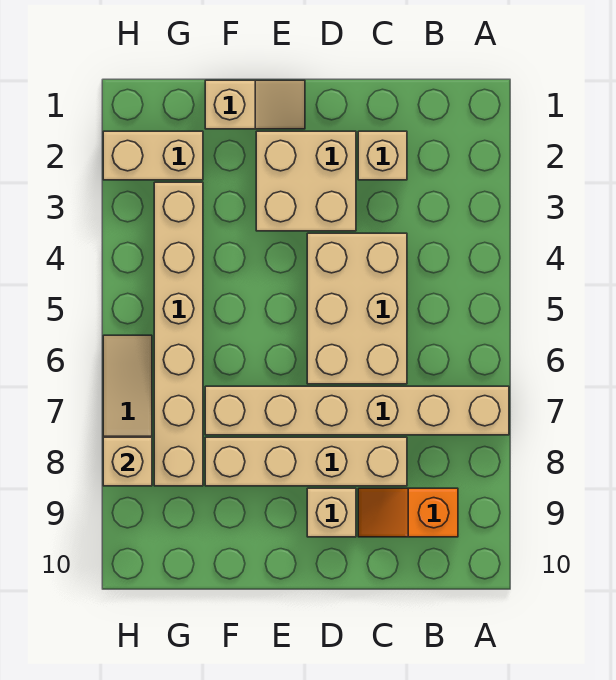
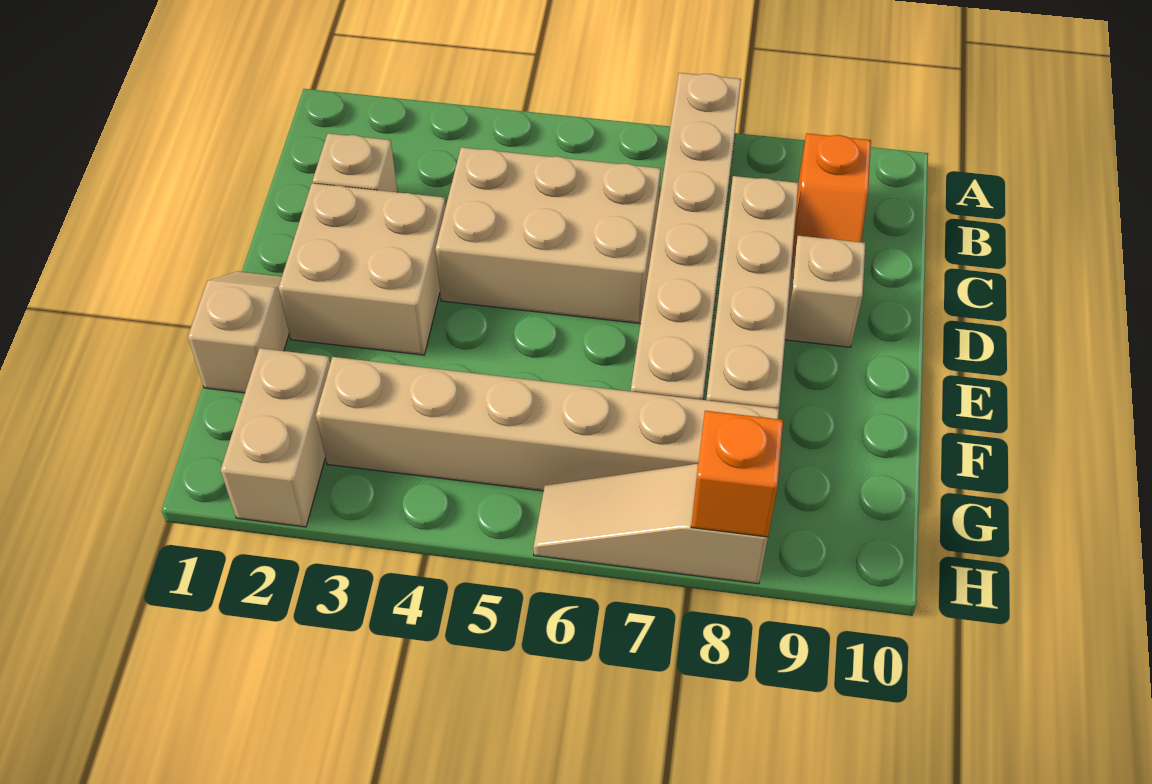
tan 1x1 brick [103,437,152,486] -> orange 1x1 brick [691,411,783,537]

